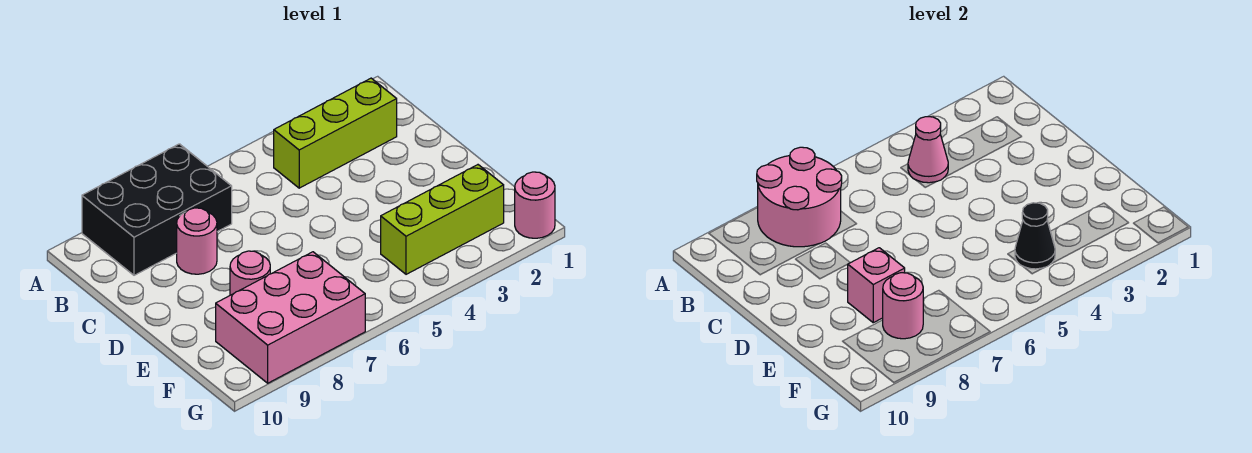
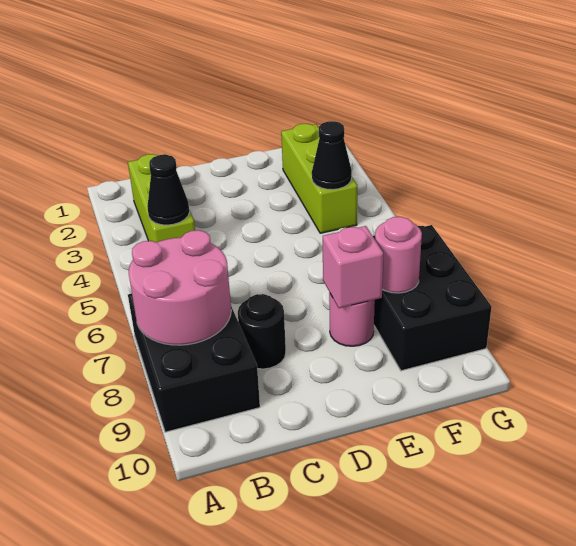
pink 1x1 cone [908,117,948,183] -> black 1x1 cone [147,155,189,225]
pink 1x1 round brick [177,208,217,274] -> black 1x1 round brick [238,294,286,369]
pink 2x3 brick [216,252,365,383] -> black 2x3 brick [373,225,492,371]
pink 1x1 round brick [515,172,555,238] -> none

